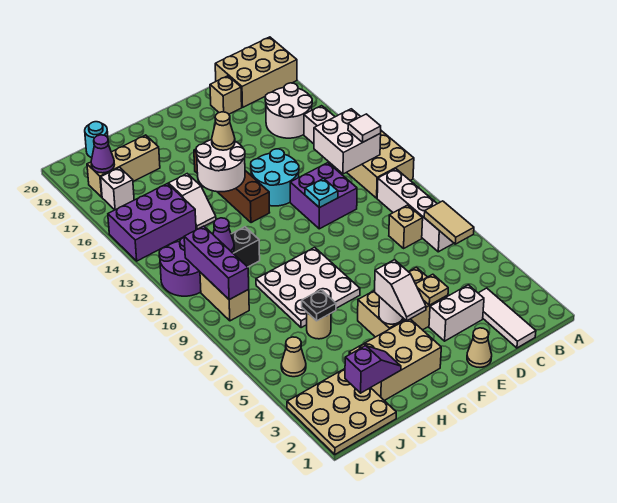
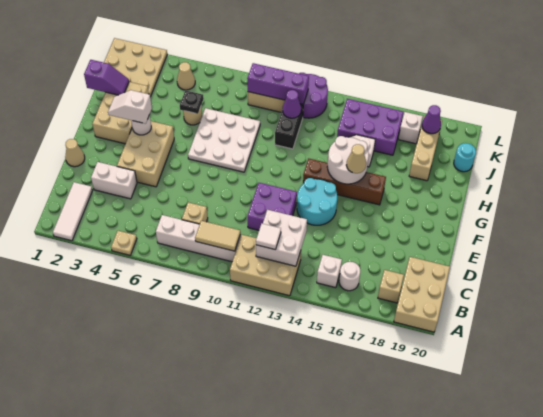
tan 1x2 tile [424,201,474,244] -> tan 1x2 tile moved to [195,221,240,251]
white 2x2 round brick [265,83,312,138] -> white 1x1 round brick [339,262,360,291]
white 1x3 tile [479,288,536,348] -> white 1x3 tile turned to [53,182,93,241]
white 1x2 brick [429,285,484,341] -> white 1x2 brick turned to [91,162,137,199]
tan 1x1 brick [210,76,242,114] -> tan 1x1 brick moved to [378,270,404,303]
tan 1x1 plate [416,274,448,305] -> tan 1x1 plate moved to [111,231,137,255]
cyan 1x1 plate [305,179,338,208] -> none
purple 1x2 slope [345,346,401,393] -> purple 1x2 slope turned to [84,60,129,95]
purple 2x3 brick [108,184,196,261] -> purple 2x3 brick turned to [337,99,403,155]

